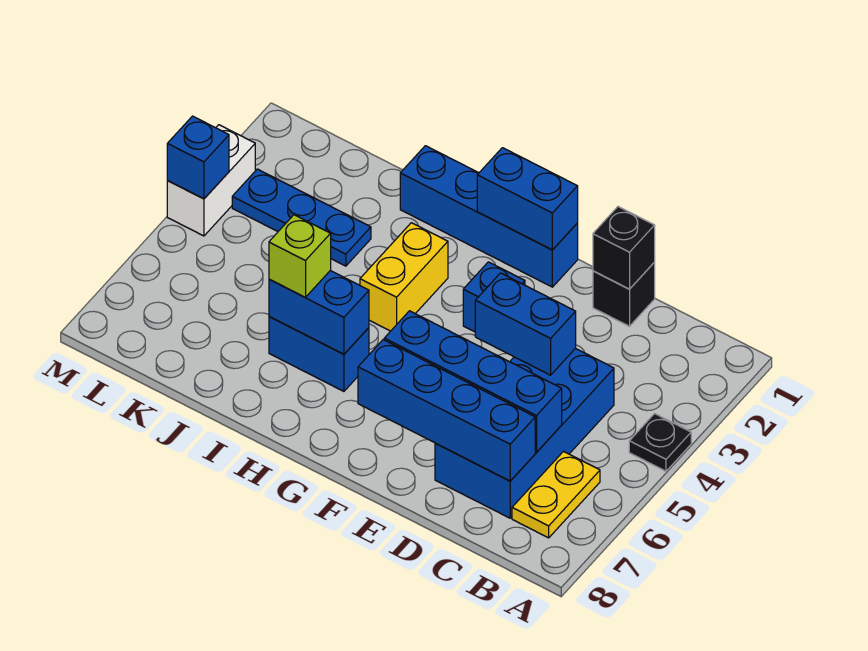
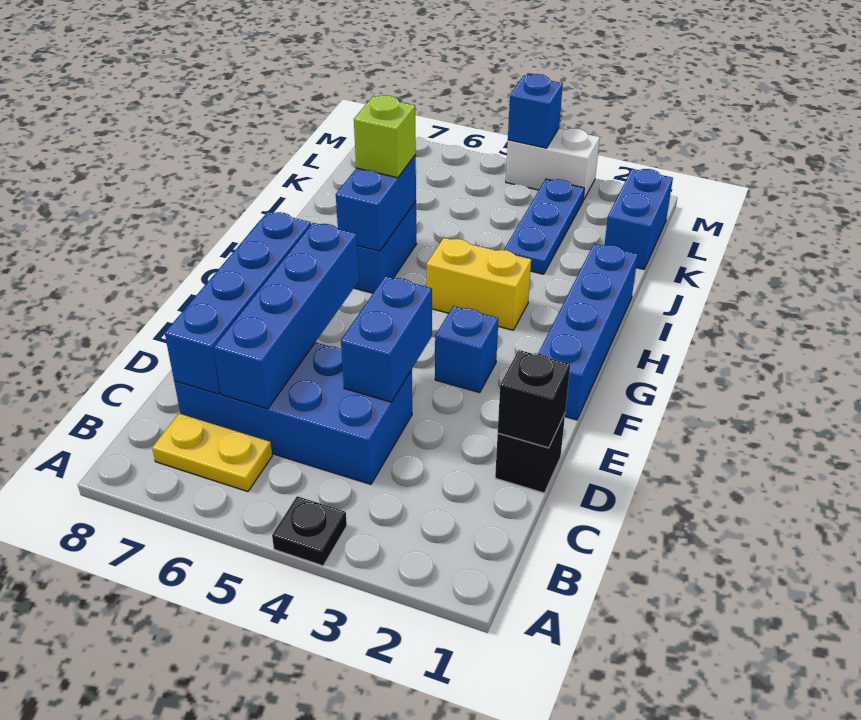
blue 1x2 brick [477,148,578,250] -> blue 1x2 brick moved to [604,169,673,269]

